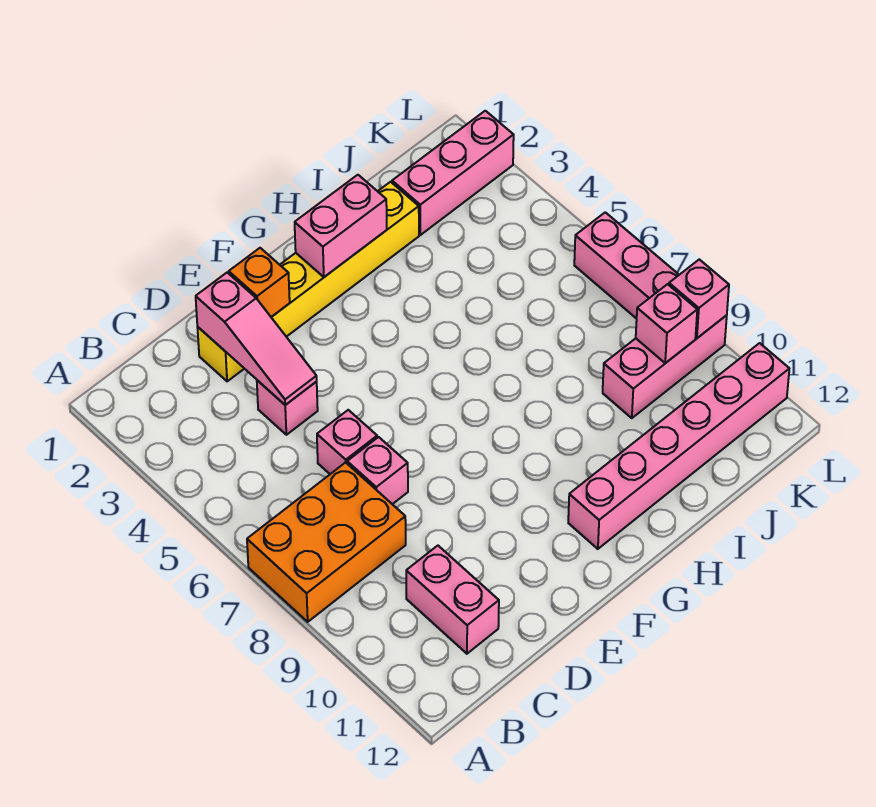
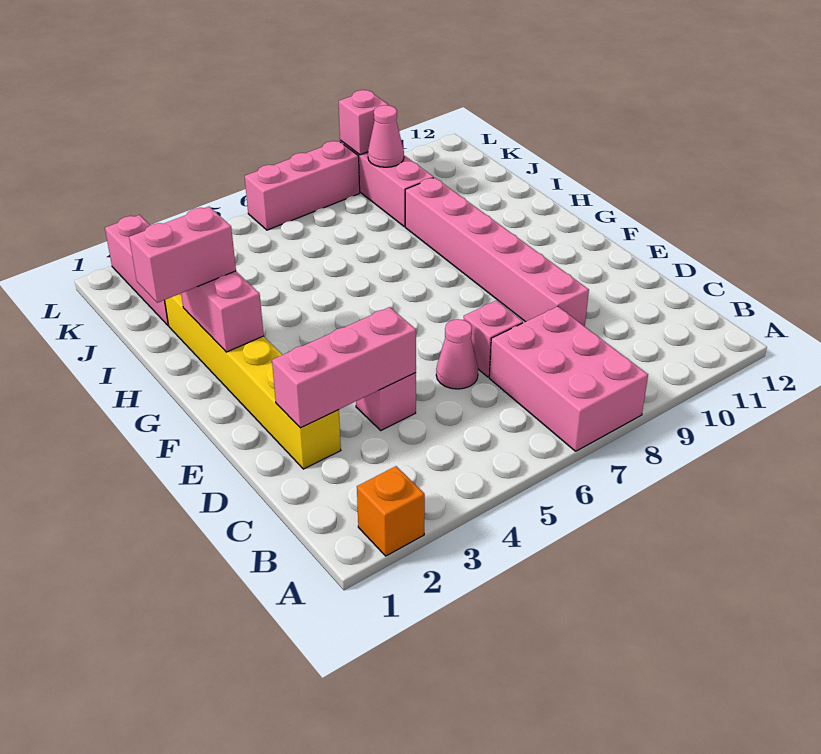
orange 2x3 brick [247,462,406,622] -> pink 2x3 brick [489,306,648,451]
pink 1x2 brick [406,546,499,654] -> pink 1x2 brick moved to [129,207,236,303]
pink 1x3 slope [196,273,317,405] -> pink 1x3 brick [272,307,416,428]
pink 1x1 brick [317,410,377,474] -> pink 1x1 cone [436,319,478,389]
orange 1x1 brick [229,248,290,317] -> orange 1x1 brick moved to [357,466,425,556]
pink 1x6 brick [568,343,789,549] -> pink 1x6 brick moved to [405,178,589,326]
pink 1x1 brick [636,284,697,363] -> pink 1x1 cone [368,105,404,167]

